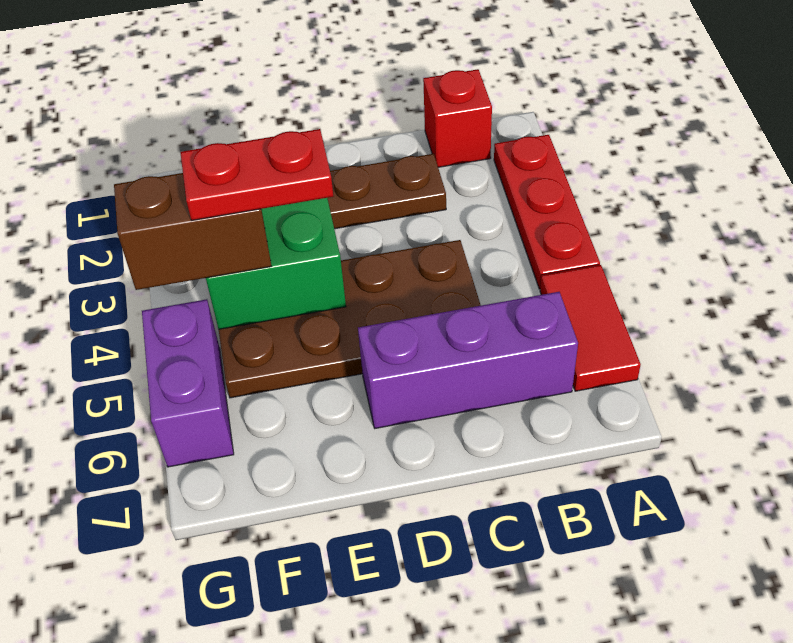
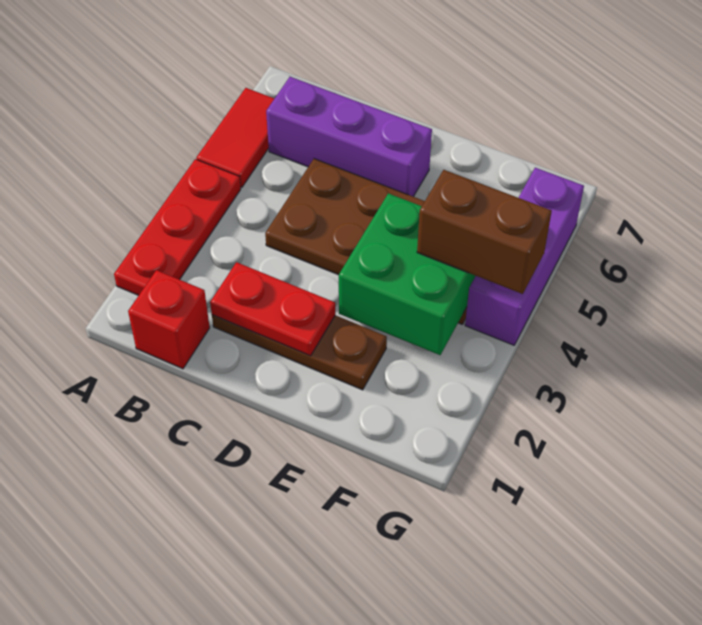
red 1x2 plate [180,129,333,220] -> red 1x2 plate moved to [210,262,335,356]
purple 1x2 brick [142,299,234,467] -> purple 1x3 brick [465,168,584,345]

